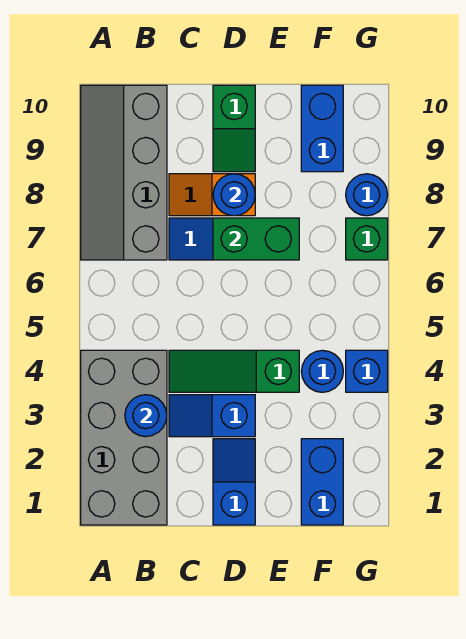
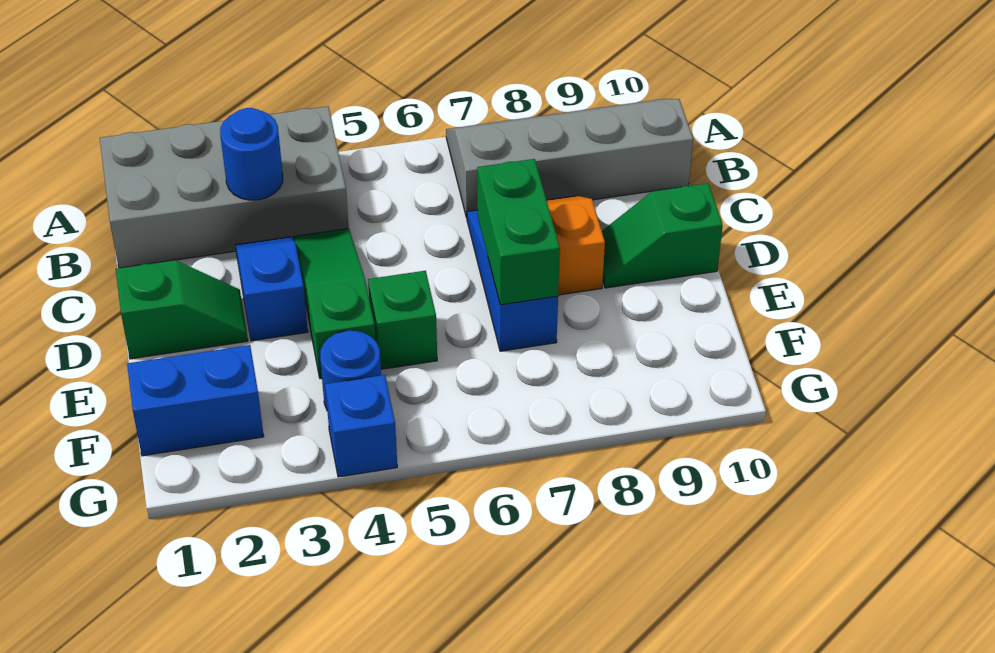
blue 1x2 slope [213,439,255,525] -> green 1x2 slope [116,260,248,359]
blue 1x1 round brick [213,174,255,216] -> none
blue 1x2 brick [301,85,343,172] -> none
green 1x1 brick [346,218,388,260] -> green 1x1 brick moved to [368,271,437,369]
blue 1x1 round brick [346,174,388,216] -> none

